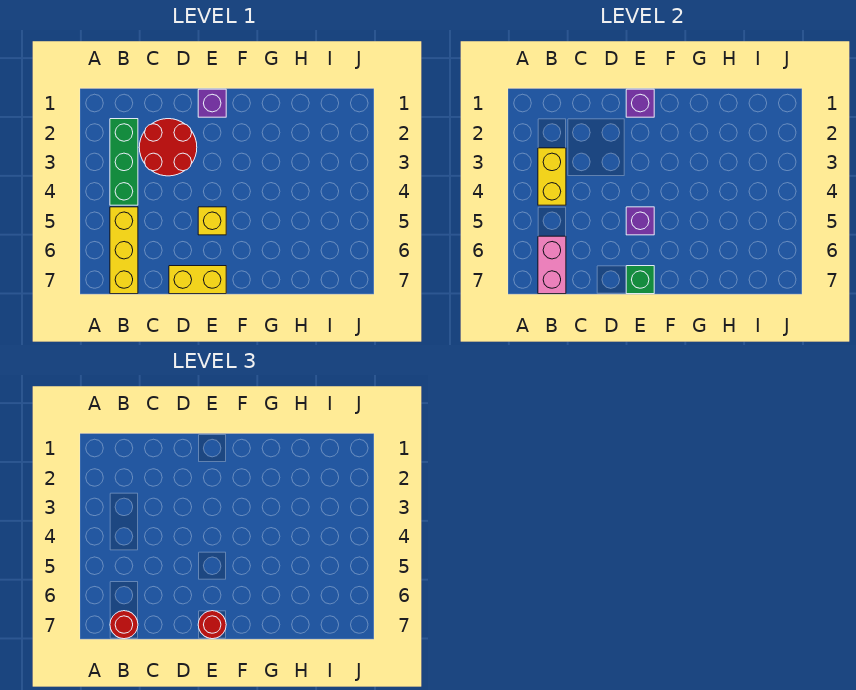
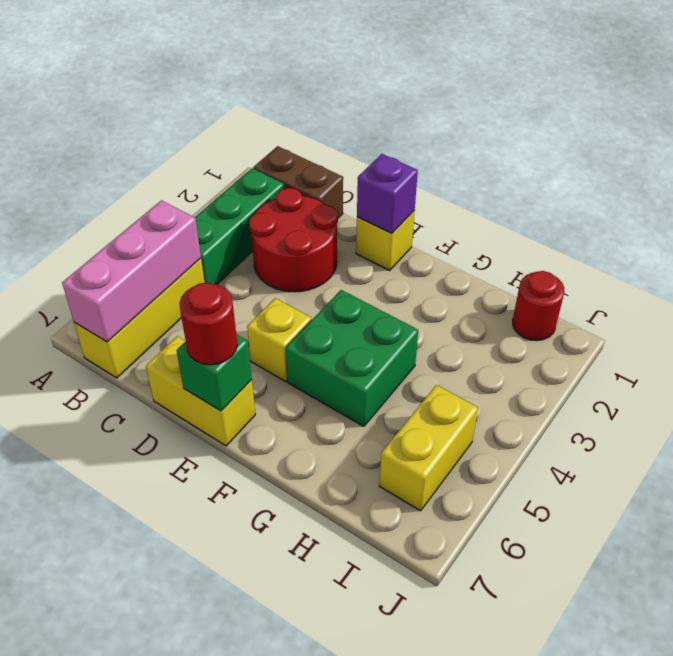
none -> brown 1x2 brick [253,146,343,218]
yellow 1x2 brick [538,148,566,205] -> yellow 1x2 brick moved to [379,385,478,511]
pink 1x2 brick [538,236,566,294] -> pink 1x3 brick [62,200,201,342]
red 1x1 round brick [110,611,138,639] -> red 1x1 round brick moved to [513,271,564,341]
purple 1x1 brick [198,89,226,117] -> yellow 1x1 brick [356,210,415,270]
purple 1x1 brick [626,207,654,235] -> none
none -> green 2x2 brick [286,290,418,426]

